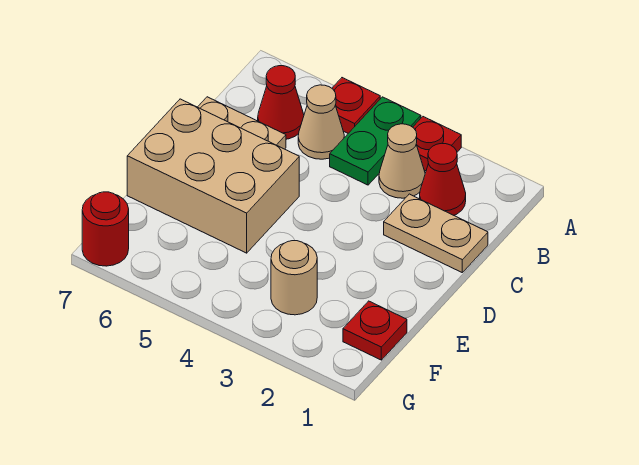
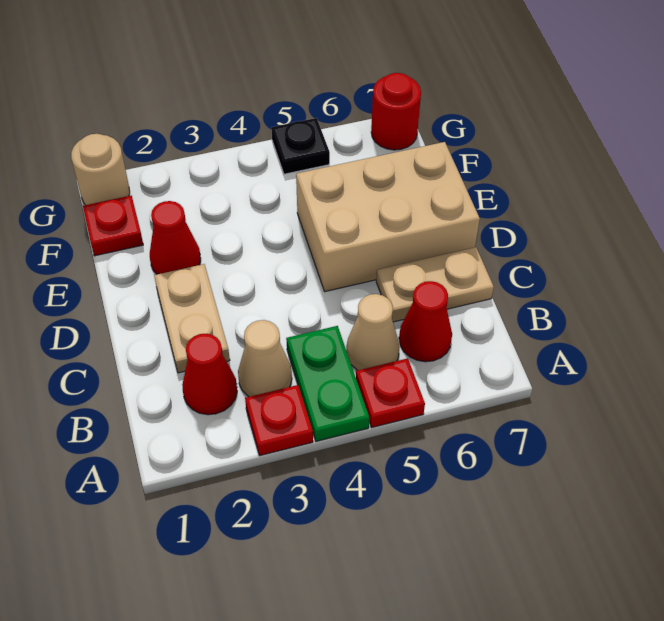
tan 1x2 plate [384,194,488,272] -> tan 1x2 plate turned to [154,264,230,373]
none -> red 1x1 cone [150,201,201,274]
tan 1x1 round brick [271,241,317,315] -> tan 1x1 round brick moved to [71,134,130,205]
none -> black 1x1 plate [271,118,330,174]

